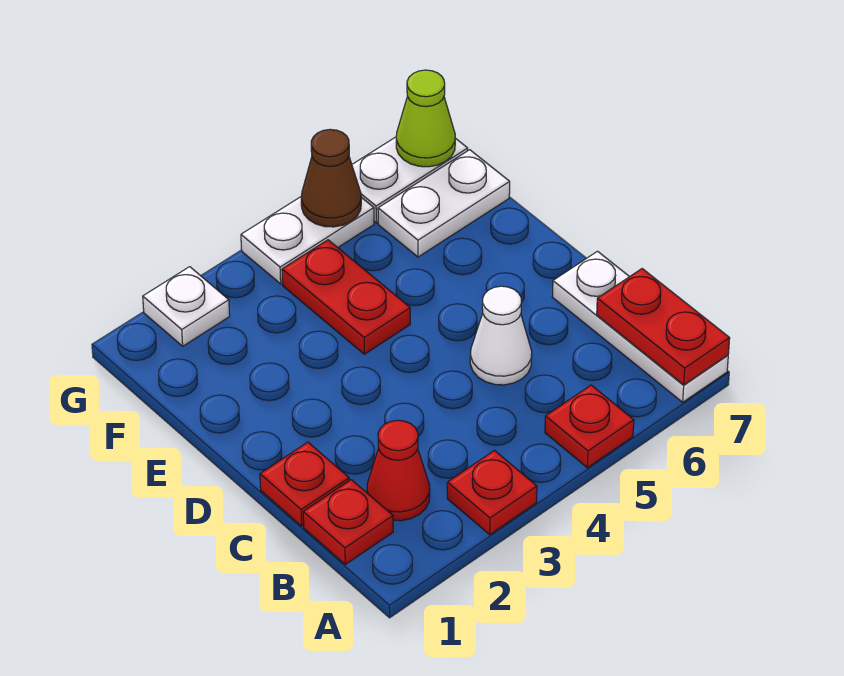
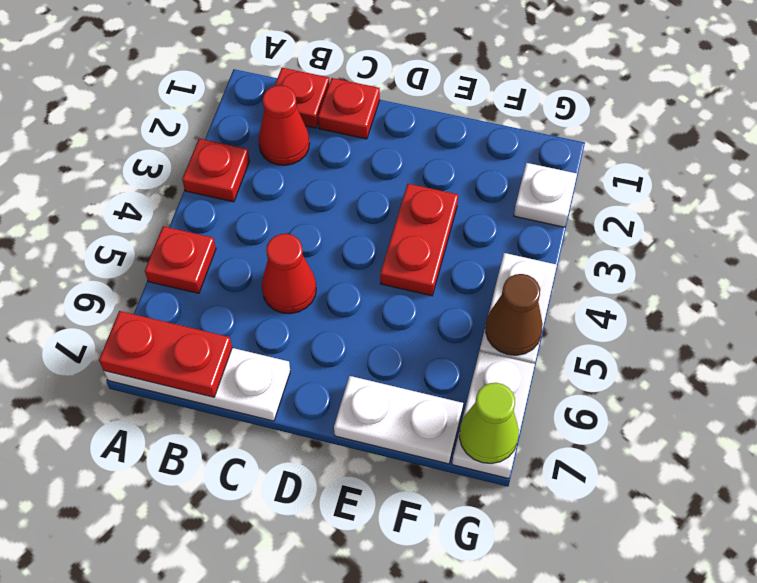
white 1x1 cone [470,286,532,385] -> red 1x1 cone [262,234,316,314]
red 1x2 plate [282,240,410,354] -> red 1x2 plate turned to [380,184,458,296]
white 1x2 plate [378,150,510,257] -> white 1x2 plate turned to [334,376,463,464]

